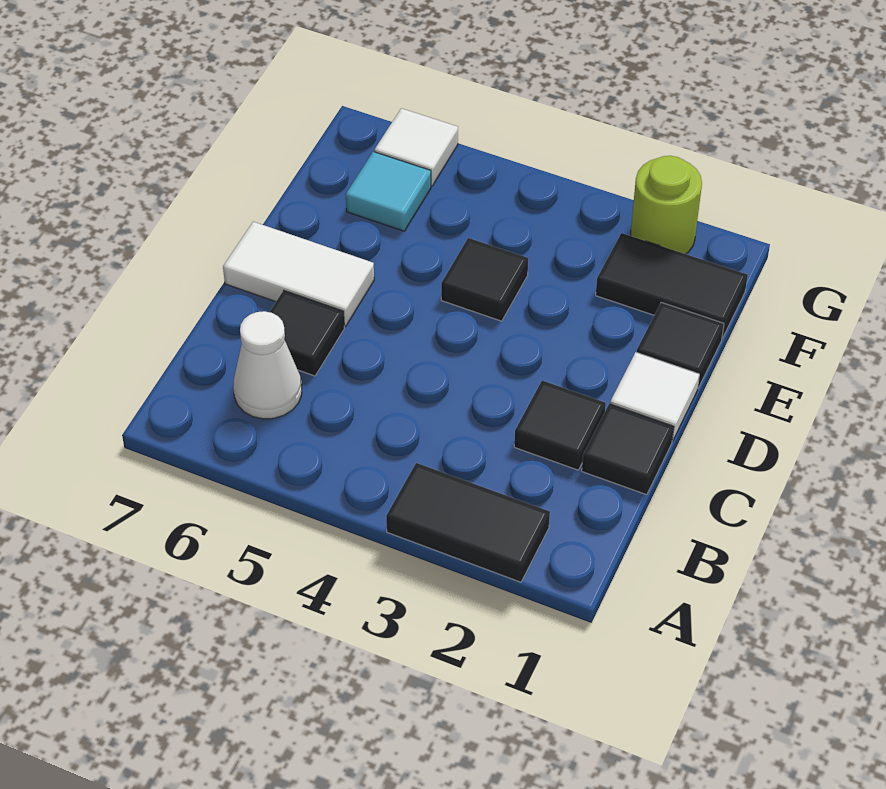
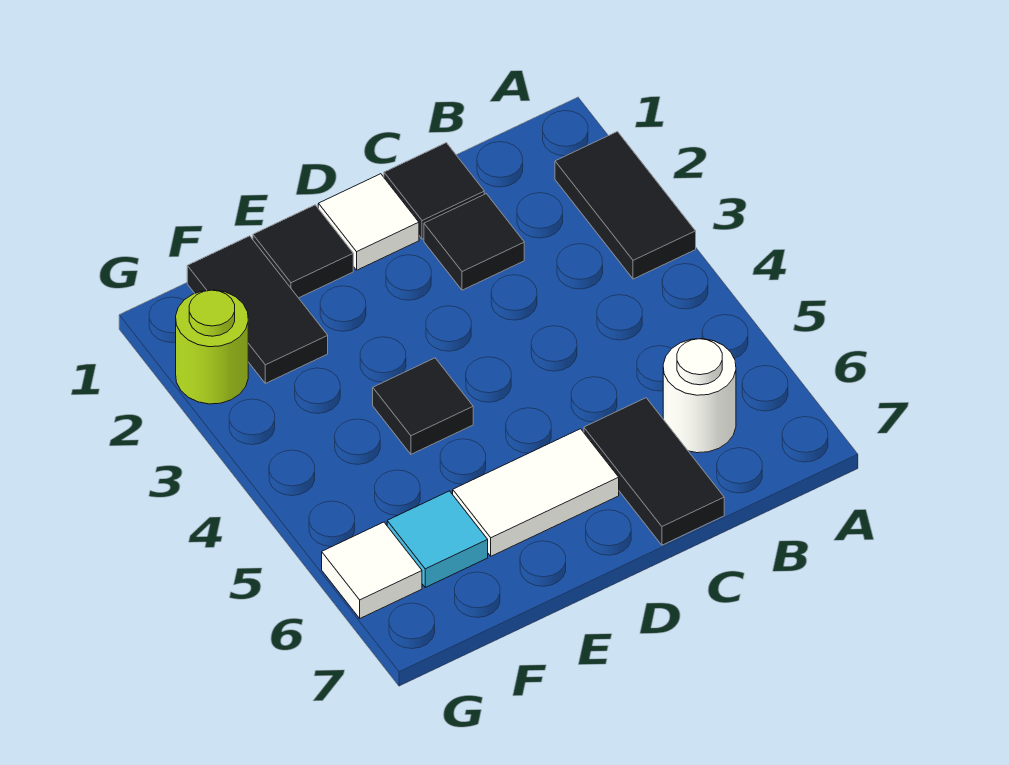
white 1x1 cone [233,311,302,419] -> white 1x1 round brick [663,339,736,453]
black 1x1 tile [270,290,344,376] -> black 1x2 tile [584,398,724,545]
white 1x2 tile [223,222,374,326] -> white 1x2 tile turned to [453,429,619,556]

